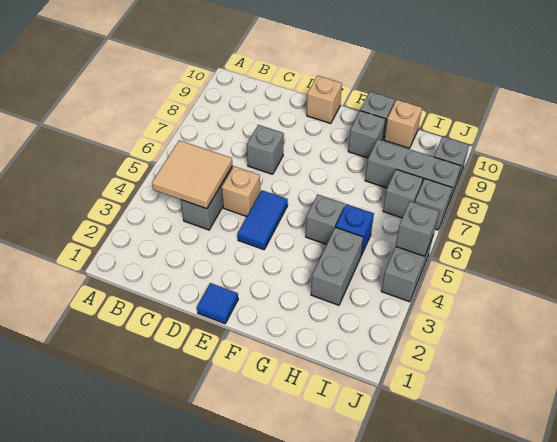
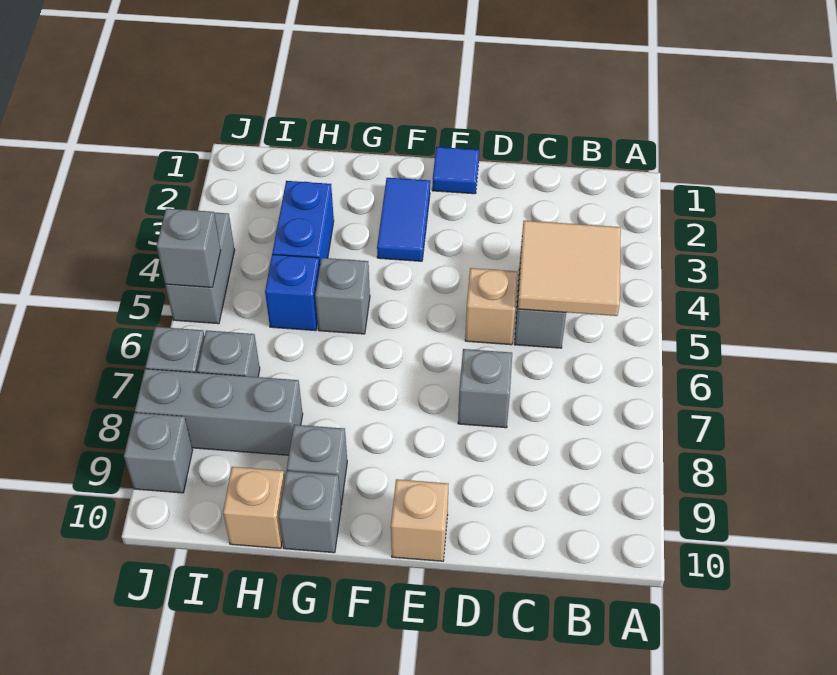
blue 1x2 tile [238,190,288,250] -> blue 1x2 tile moved to [377,178,430,261]
grey 1x2 brick [311,227,363,305] -> blue 1x2 brick [272,181,334,264]

